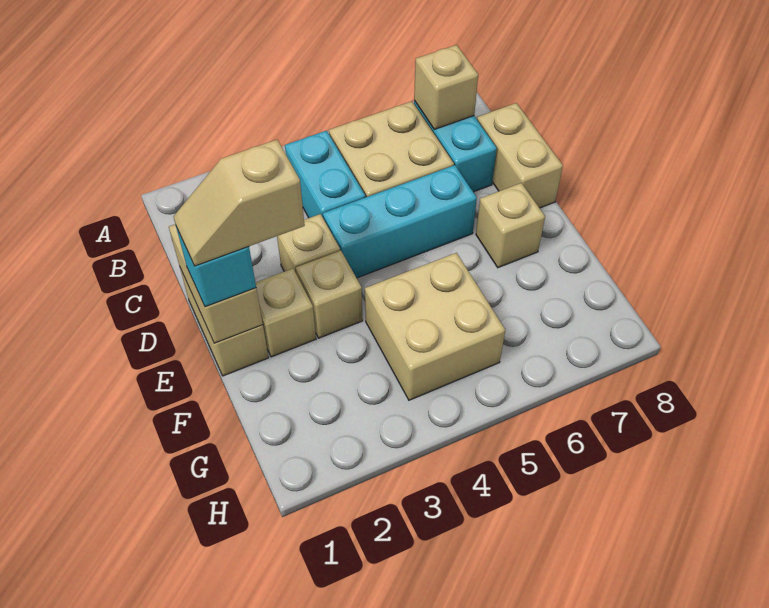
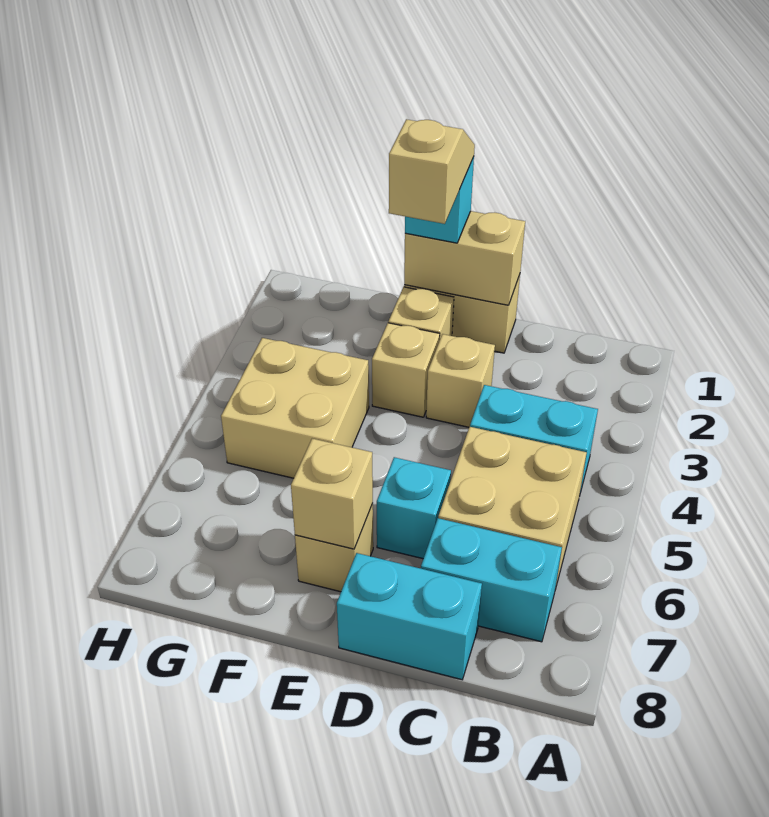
tan 1x1 brick [414,45,478,129] -> tan 1x1 brick moved to [291,439,373,549]
tan 1x2 brick [477,103,563,208] -> cyan 1x2 brick [337,553,482,680]
cyan 1x3 brick [323,165,477,278] -> cyan 1x1 brick [377,457,451,559]

